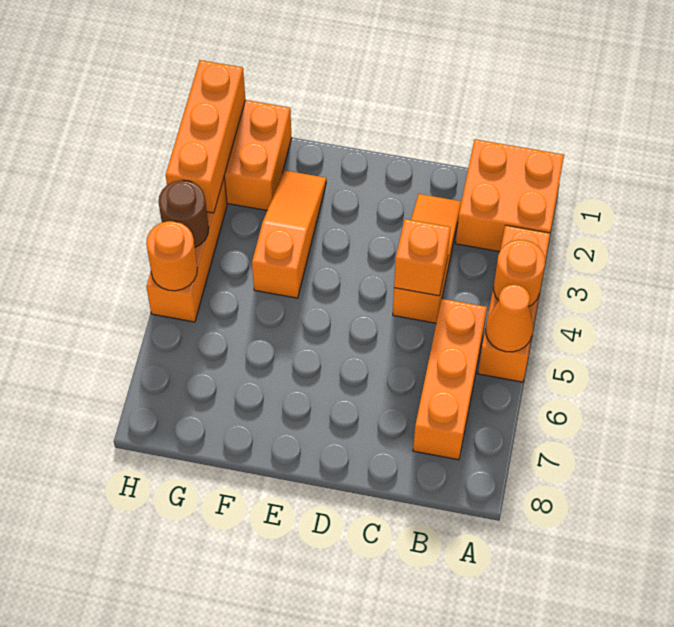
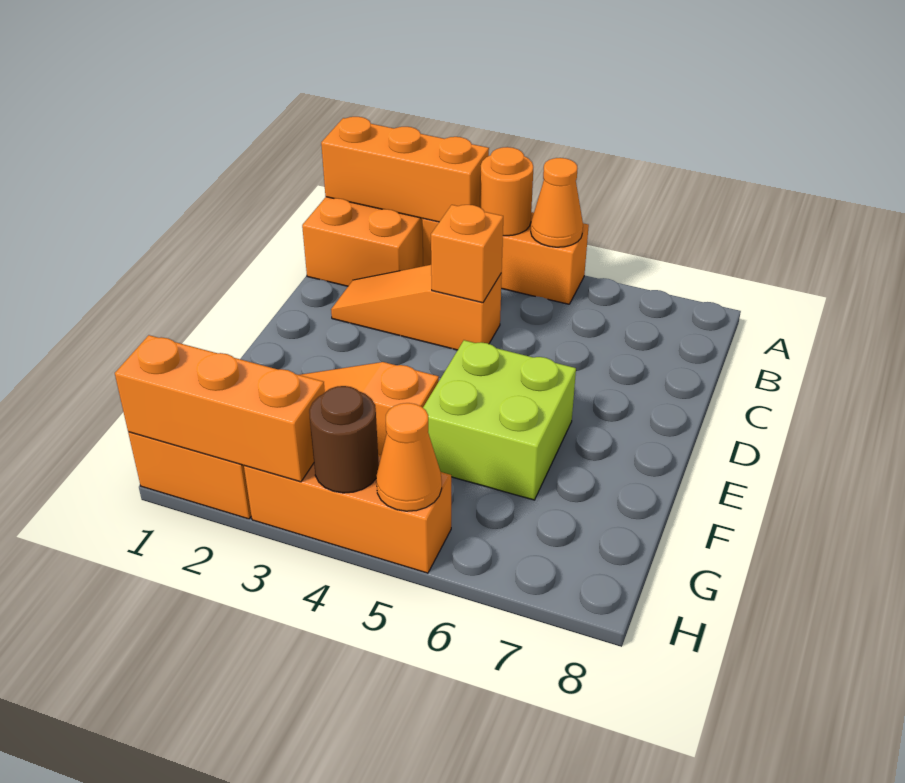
orange 1x3 brick [413,299,487,460] -> orange 1x3 brick moved to [321,117,489,222]
none -> lime 2x2 brick [423,340,576,500]
orange 1x1 round brick [146,221,197,291] -> orange 1x1 cone [376,403,442,511]

